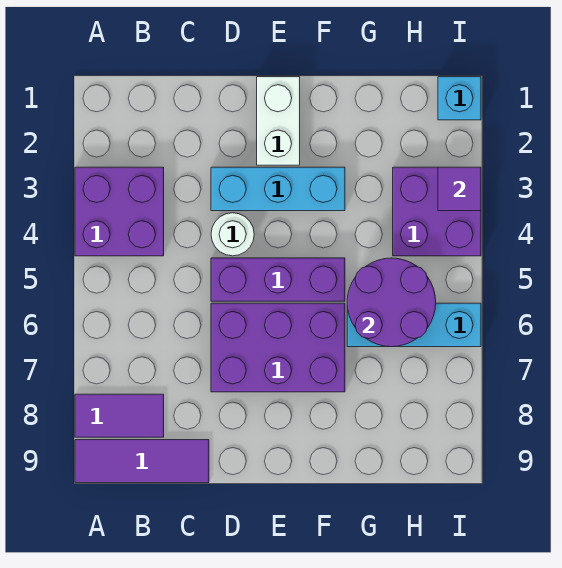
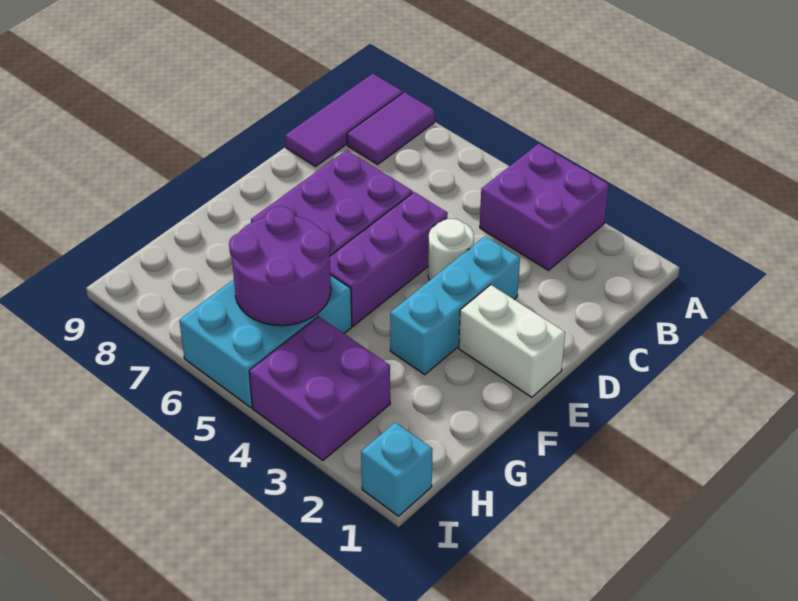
cyan 1x3 brick [347,303,481,347] -> cyan 2x3 brick [179,275,352,408]
purple 1x1 tile [438,167,481,211] -> none

